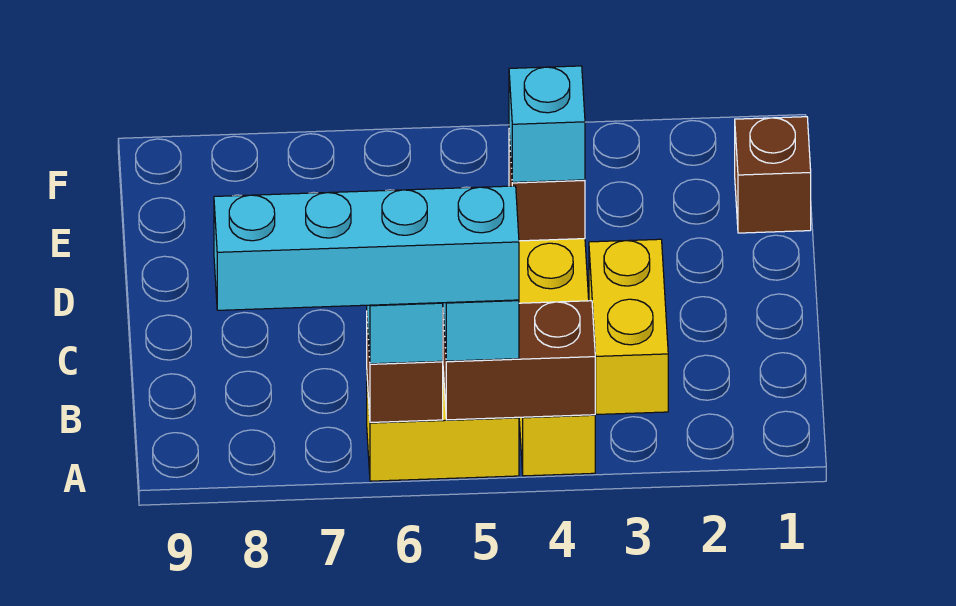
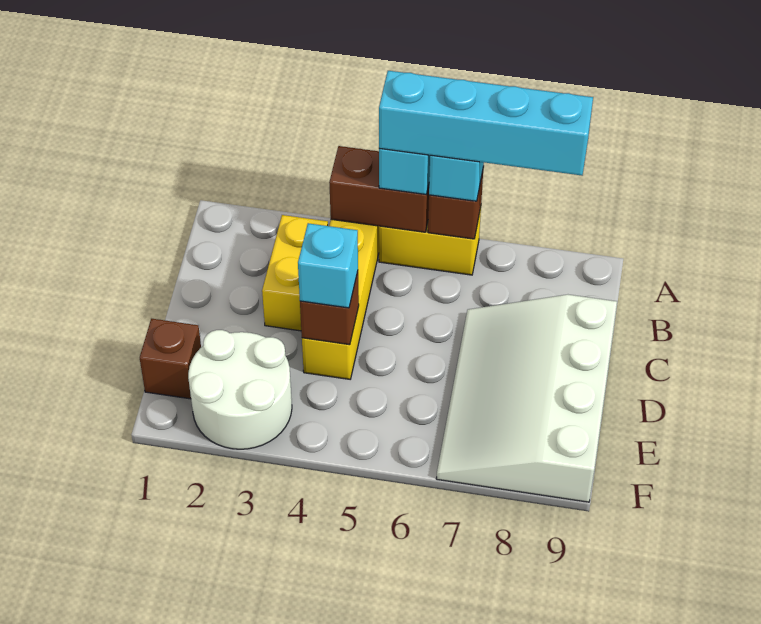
none -> white 3x4 slope [436,295,617,502]
none -> white 2x2 round brick [188,330,292,449]

